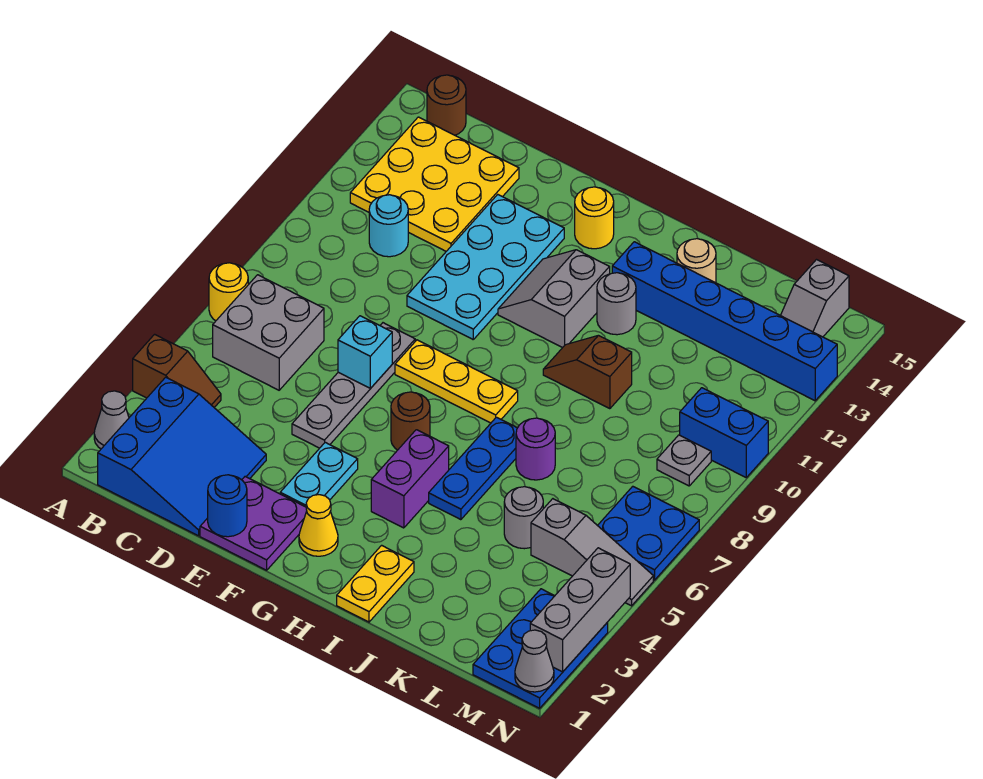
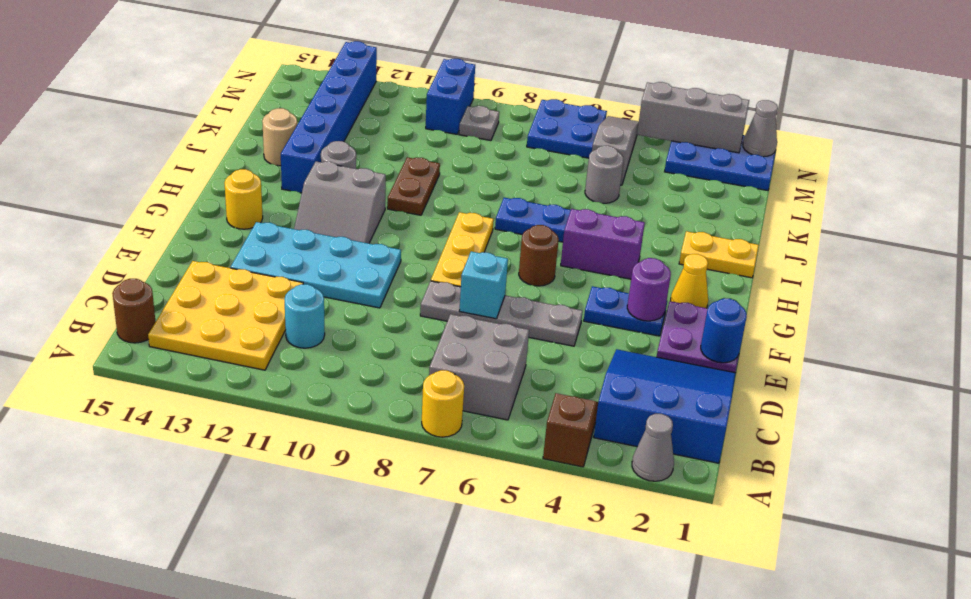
cyan 1x2 plate [280,442,358,507] -> blue 1x2 plate [584,286,667,336]
brown 1x2 slope [543,335,632,409] -> brown 1x2 plate [387,157,440,215]
purple 1x1 round brick [516,418,555,480] -> purple 1x1 round brick moved to [627,258,671,321]
grey 1x2 slope [781,260,849,337] -> none

